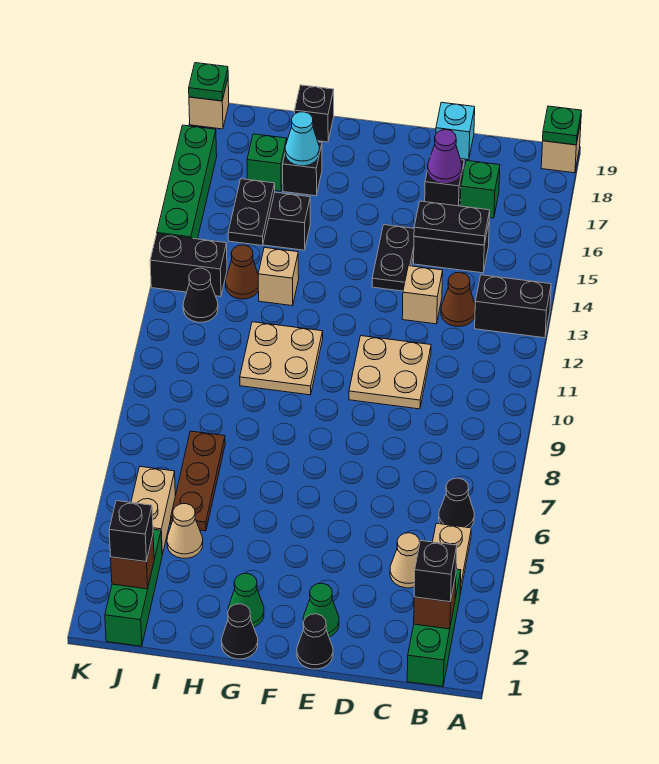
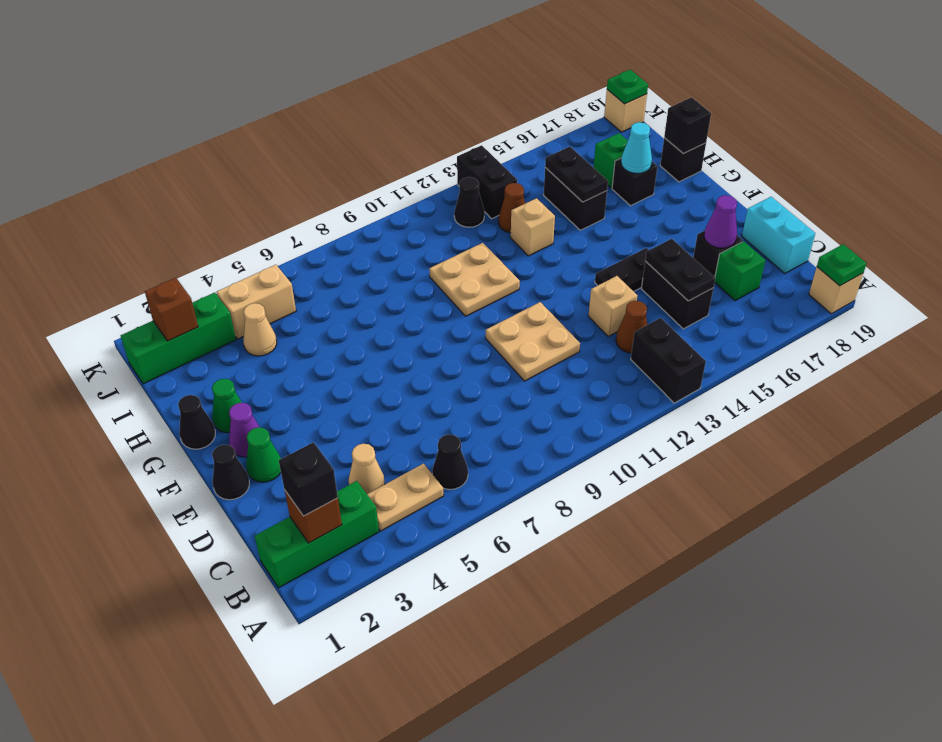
cyan 1x1 brick [436,102,475,160] -> cyan 1x2 brick [742,197,815,274]
none -> purple 1x1 cone [229,403,259,457]
brown 1x3 plate [171,431,225,531] -> none
black 1x2 plate [228,179,275,245] -> black 1x2 plate turned to [545,147,608,202]
black 1x1 brick [109,501,153,562] -> black 1x1 brick moved to [664,97,711,154]
green 1x4 brick [157,125,217,239] -> none

